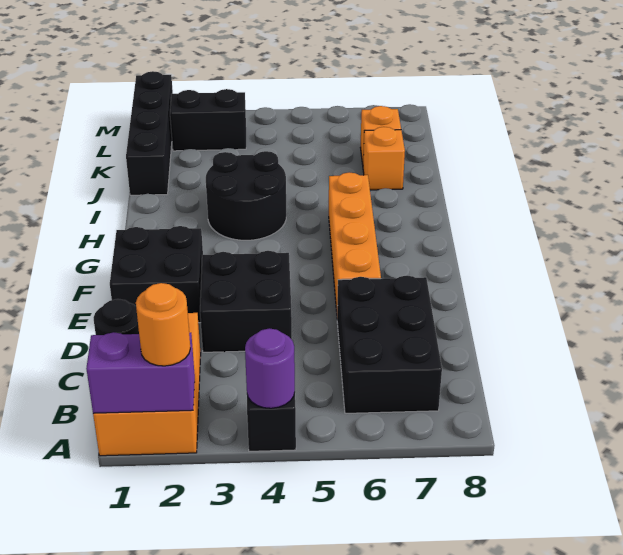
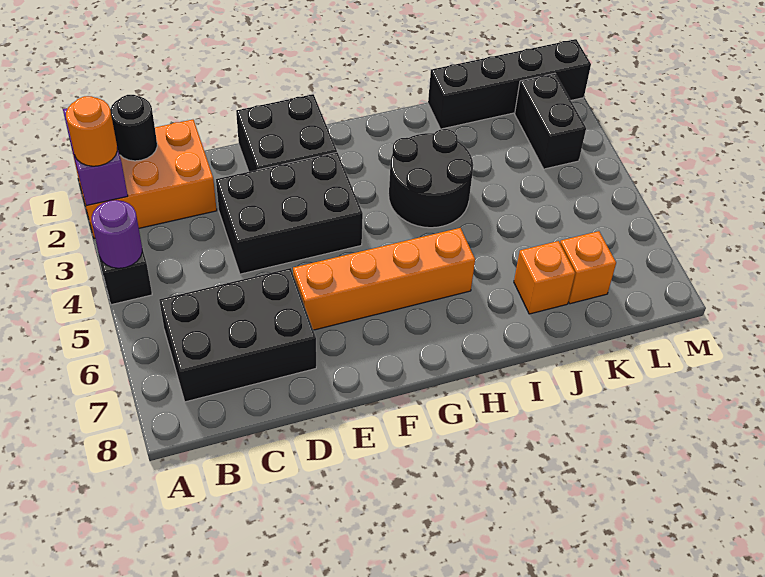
black 2x2 brick [200,251,292,352] -> black 2x3 brick [216,152,363,274]

